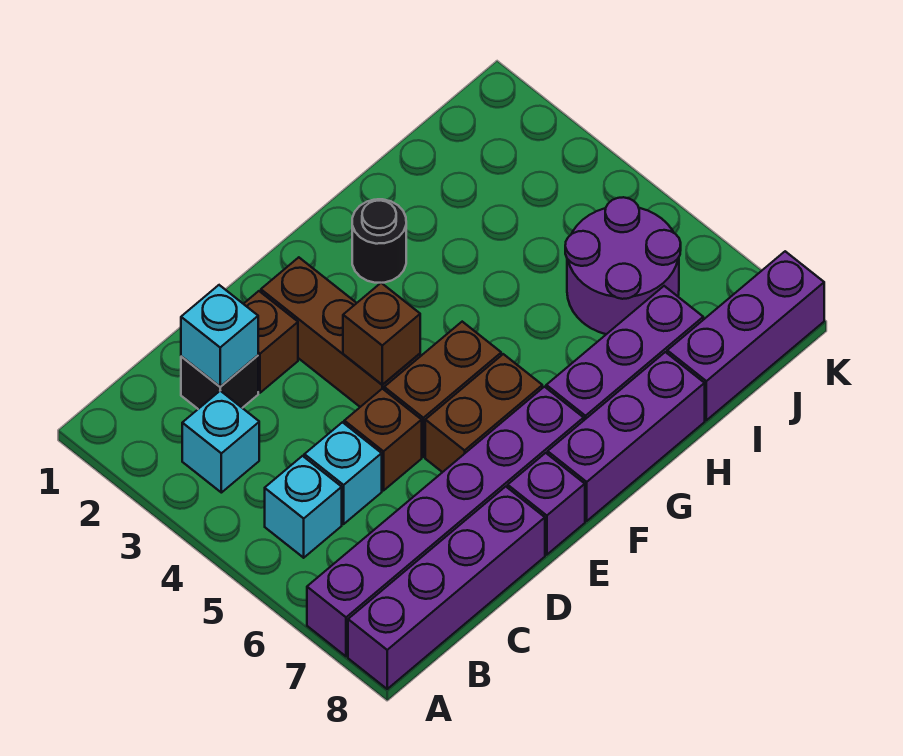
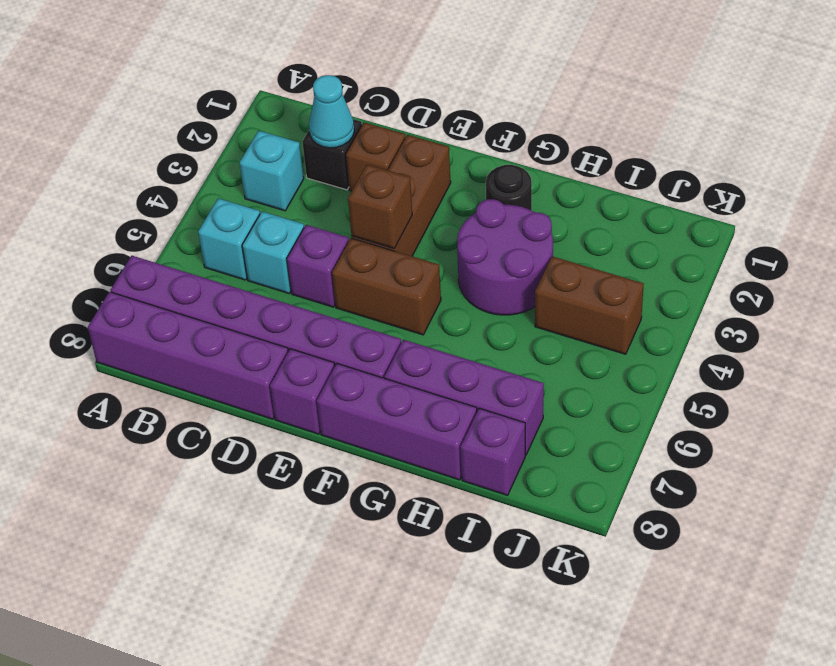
cyan 1x1 brick [181,285,258,387] -> cyan 1x1 cone [309,75,354,148]
brown 1x1 brick [344,389,422,491] -> purple 1x1 brick [287,225,349,307]
brown 1x2 brick [425,354,542,472] -> brown 1x2 brick moved to [535,256,644,354]
purple 2x2 round brick [565,197,681,334] -> purple 2x2 round brick moved to [457,199,553,315]
purple 1x3 brick [667,251,824,420] -> purple 1x1 brick [461,408,525,495]

